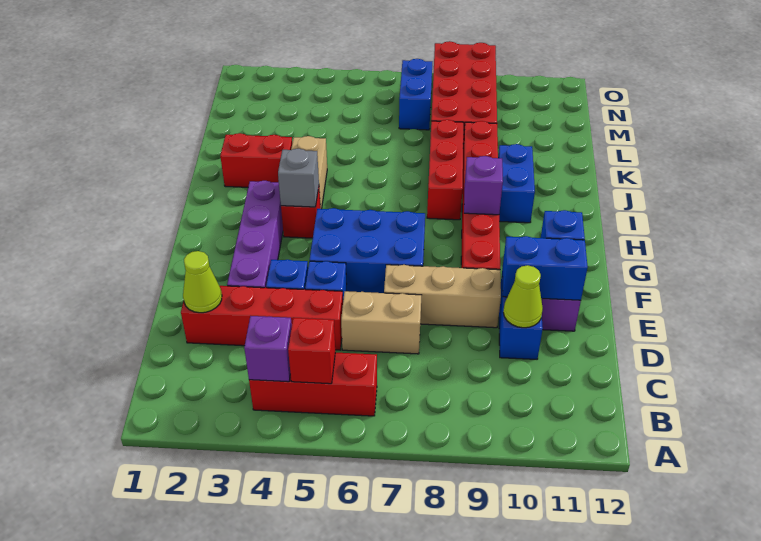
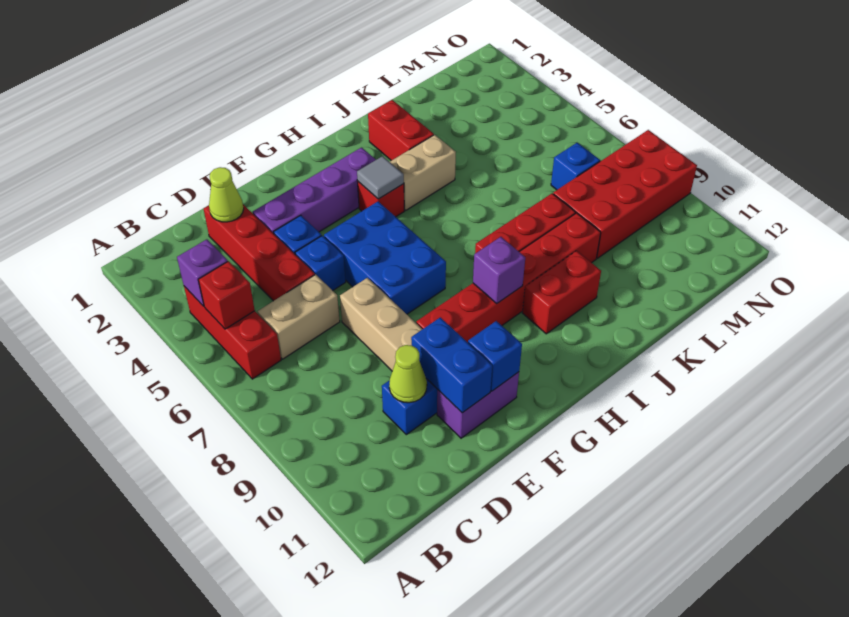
tan 1x2 brick [341,291,422,354] -> tan 1x2 brick turned to [257,275,340,359]
grey 1x1 brick [278,149,319,207] -> grey 1x1 tile [357,156,404,199]
blue 1x2 brick [498,144,535,223] -> red 1x2 brick [522,251,601,334]
blue 1x2 brick [399,59,432,130] -> blue 1x1 brick [551,143,600,190]

